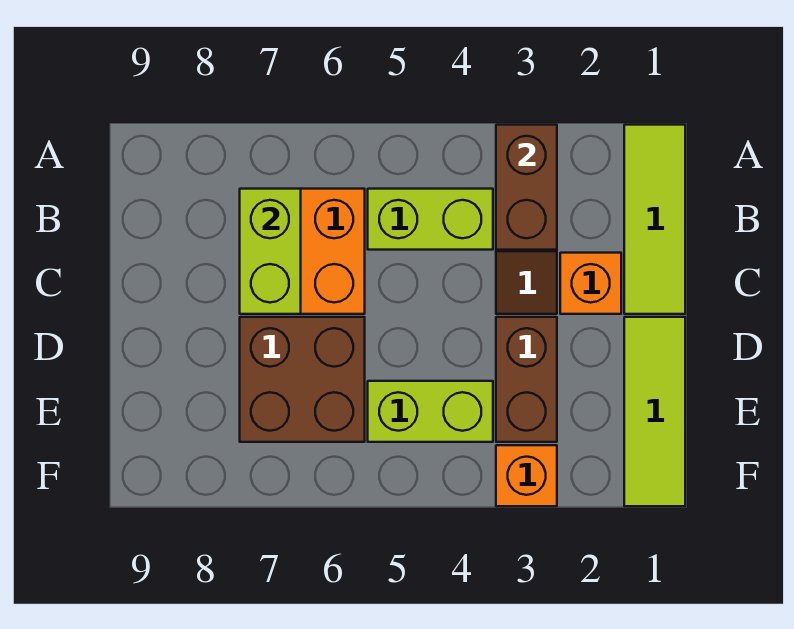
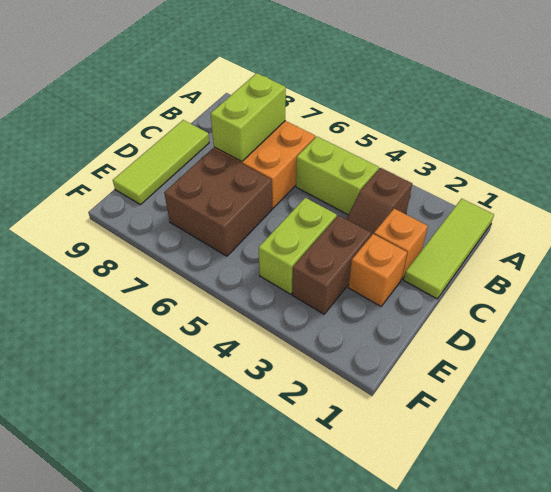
brown 1x2 brick [496,125,557,250] -> none
lime 1x3 tile [624,317,685,506] -> lime 1x3 tile moved to [113,120,209,205]
lime 1x2 brick [368,381,493,442] -> lime 1x2 brick turned to [259,198,337,294]
orange 1x1 brick [496,445,557,506] -> orange 1x1 brick moved to [348,234,407,306]

